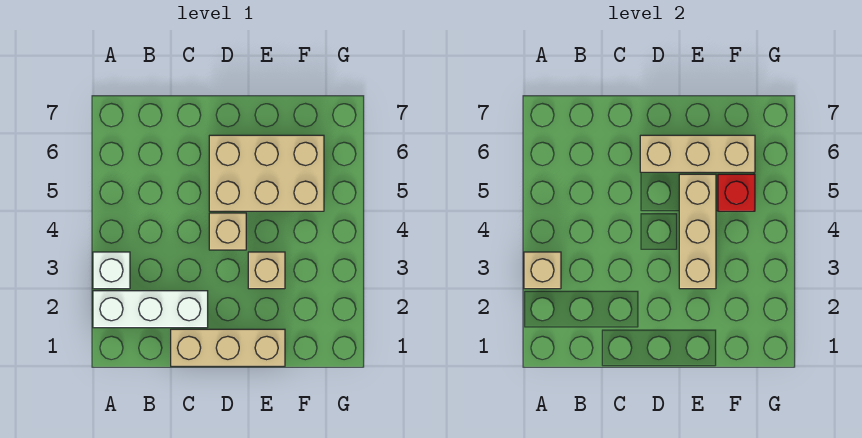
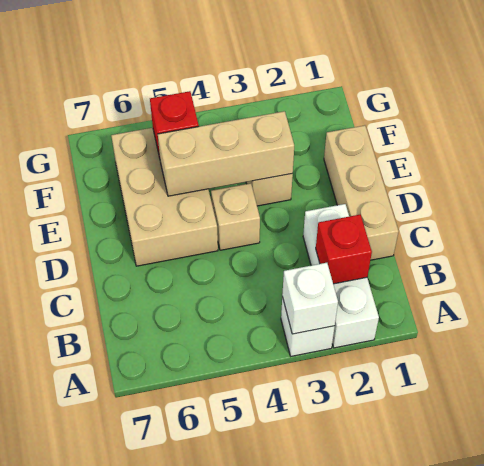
tan 1x1 brick [524,252,561,289] -> white 1x1 brick [282,263,338,334]
none -> red 1x1 brick [316,214,372,284]
tan 1x3 brick [640,135,755,172] -> none

